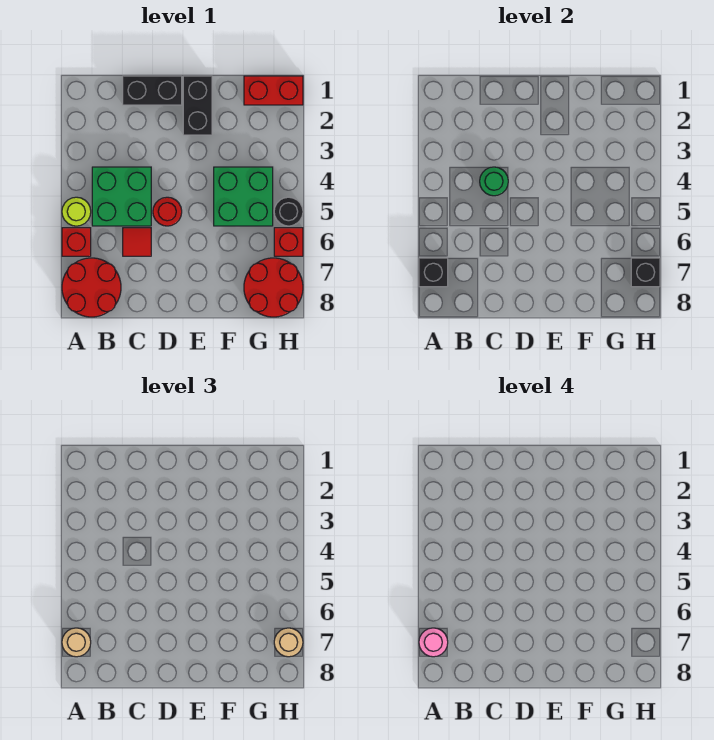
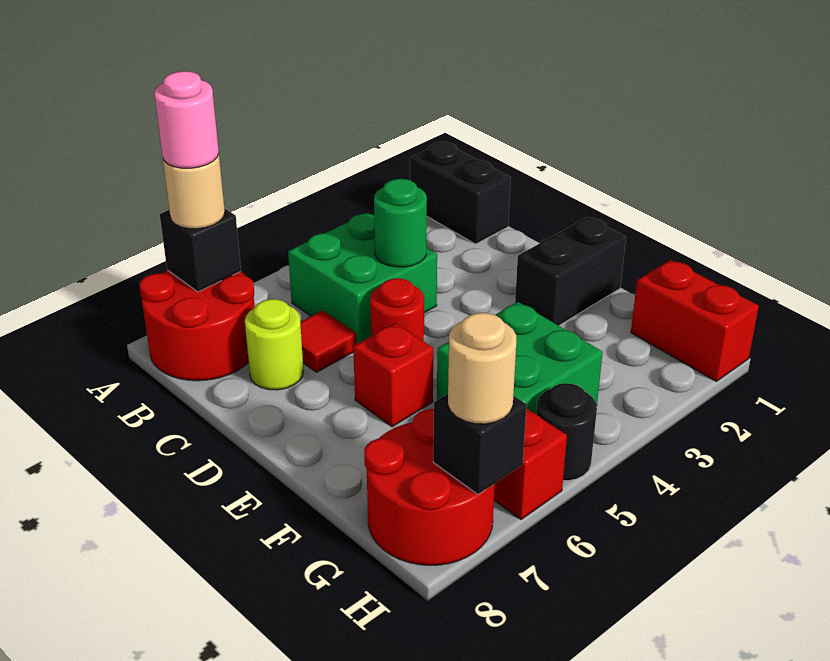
lime 1x1 round brick [62,197,91,226] -> lime 1x1 round brick moved to [245,299,303,390]
red 1x1 brick [62,228,91,256] -> red 1x1 brick moved to [353,323,433,427]
black 1x2 brick [123,76,182,105] -> black 1x2 brick moved to [410,142,511,244]

